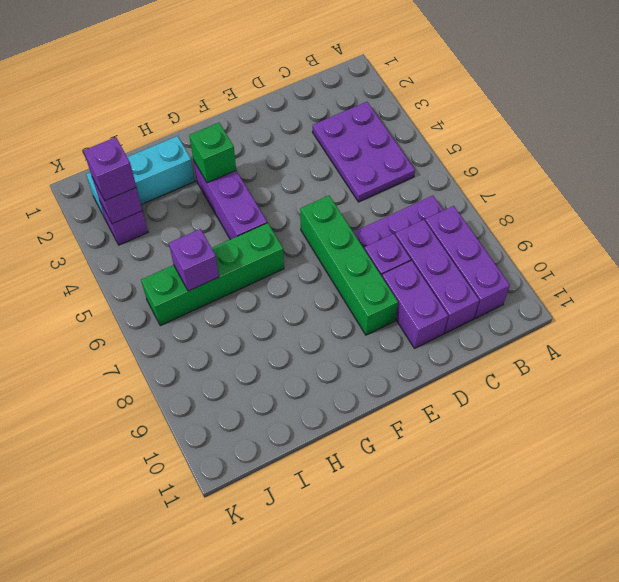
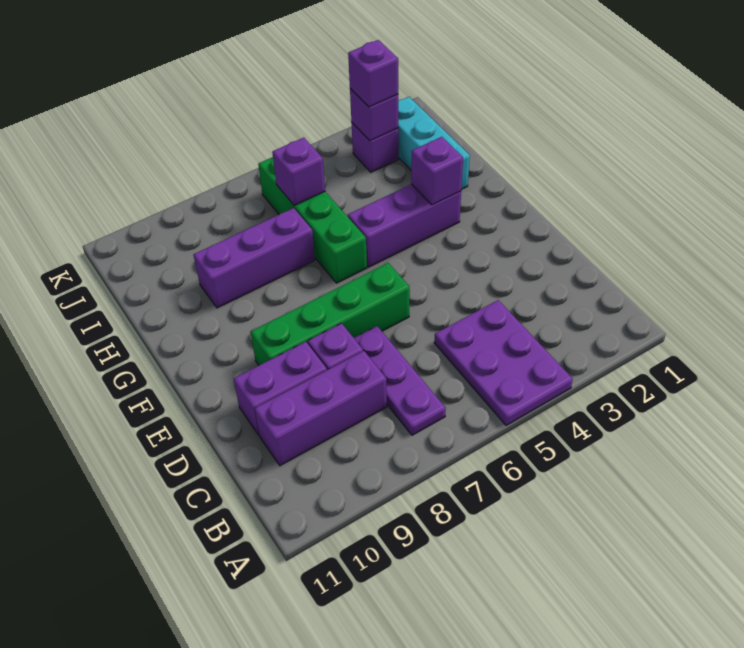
purple 2x3 plate [312,102,415,202] -> purple 2x3 plate turned to [434,300,573,426]
purple 1x3 brick [425,206,510,319] -> purple 1x3 brick moved to [193,208,315,308]
green 1x1 brick [189,123,236,183] -> purple 1x1 brick [411,137,463,205]

